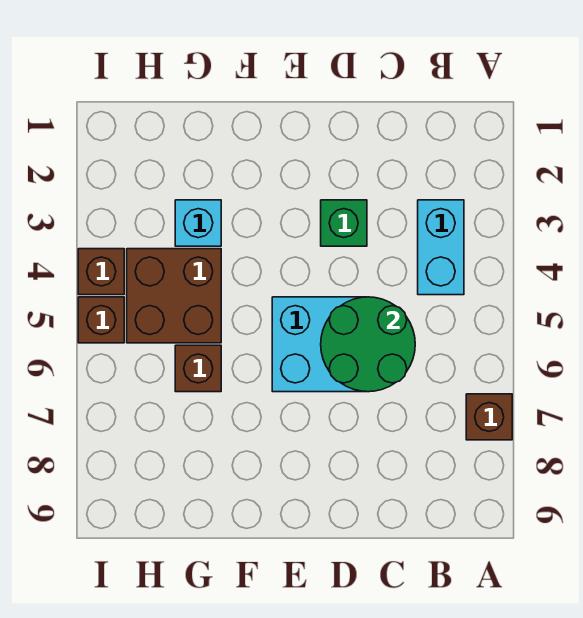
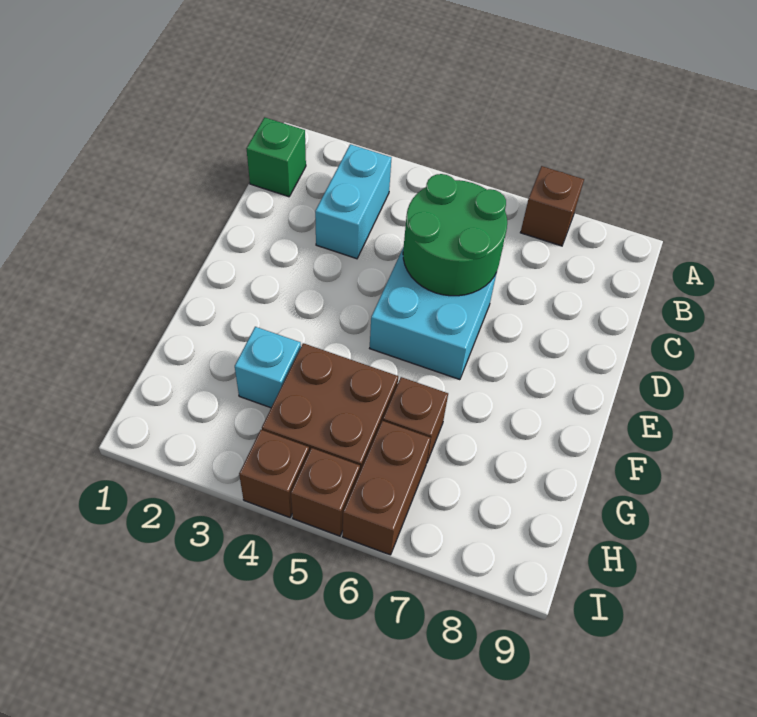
cyan 1x2 brick [418,200,464,295] -> cyan 1x2 brick turned to [315,144,391,259]
green 1x1 brick [321,200,367,246] -> green 1x1 brick moved to [246,117,306,197]
none -> brown 1x2 brick [343,421,431,555]

